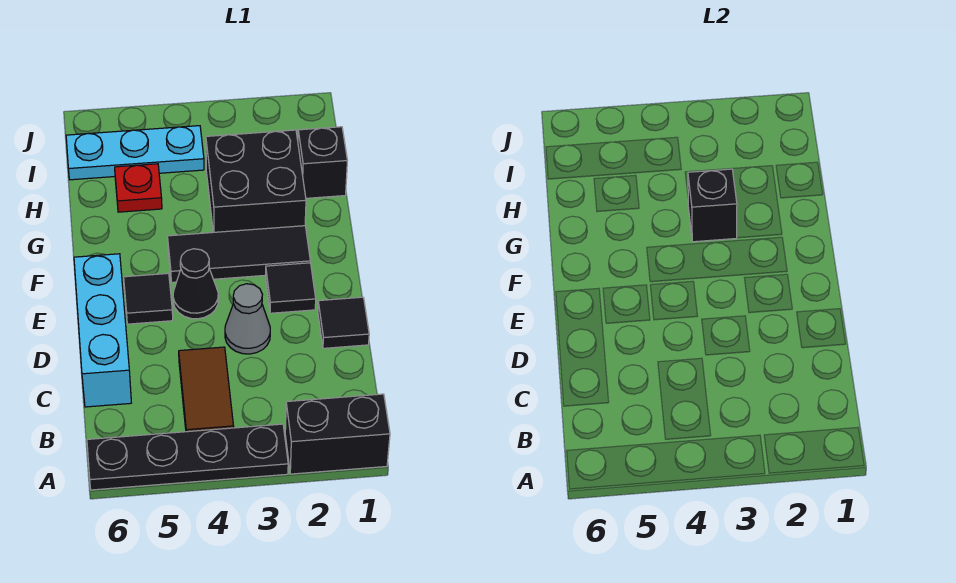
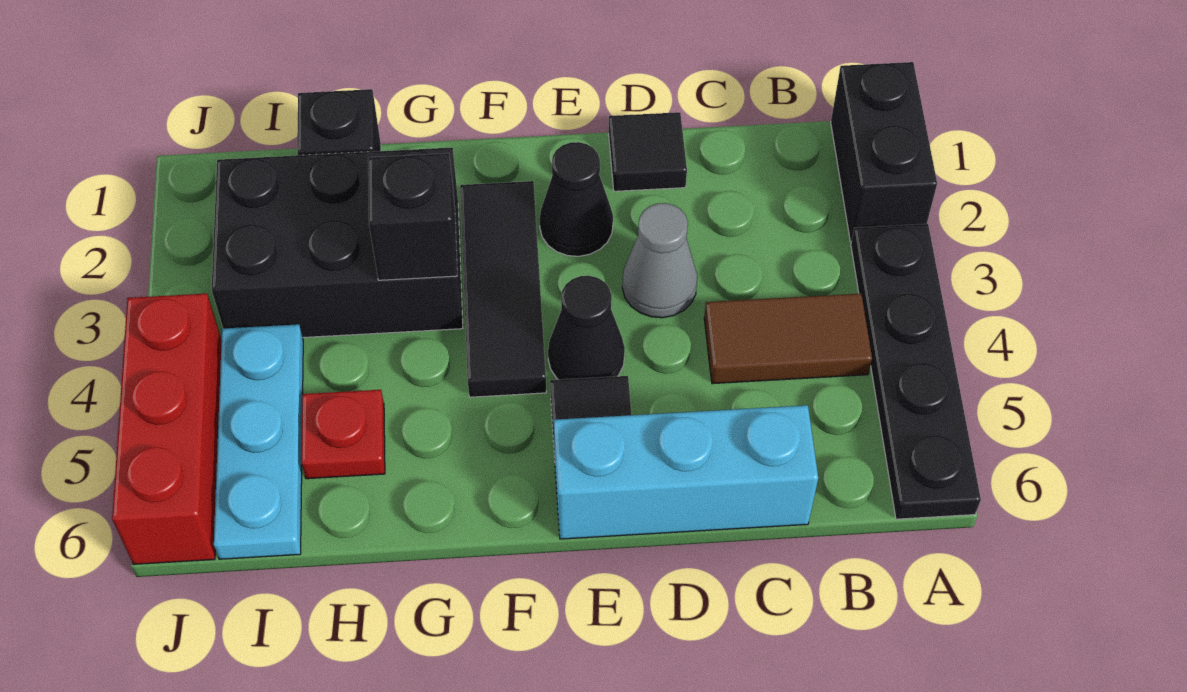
black 1x1 tile [266,263,316,313] -> black 1x1 cone [540,142,613,256]
black 2x2 brick [206,130,306,232] -> black 2x3 brick [212,147,463,337]
none -> red 1x3 brick [112,294,222,564]

